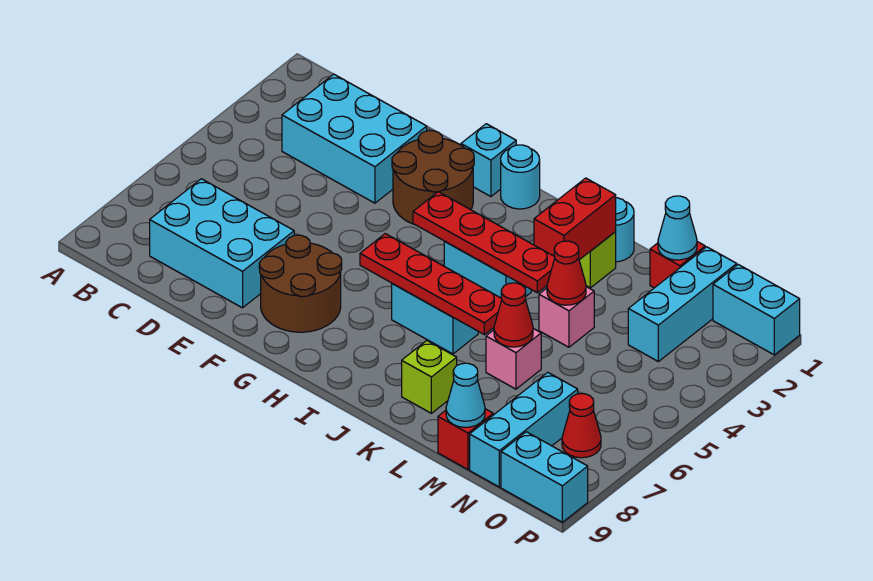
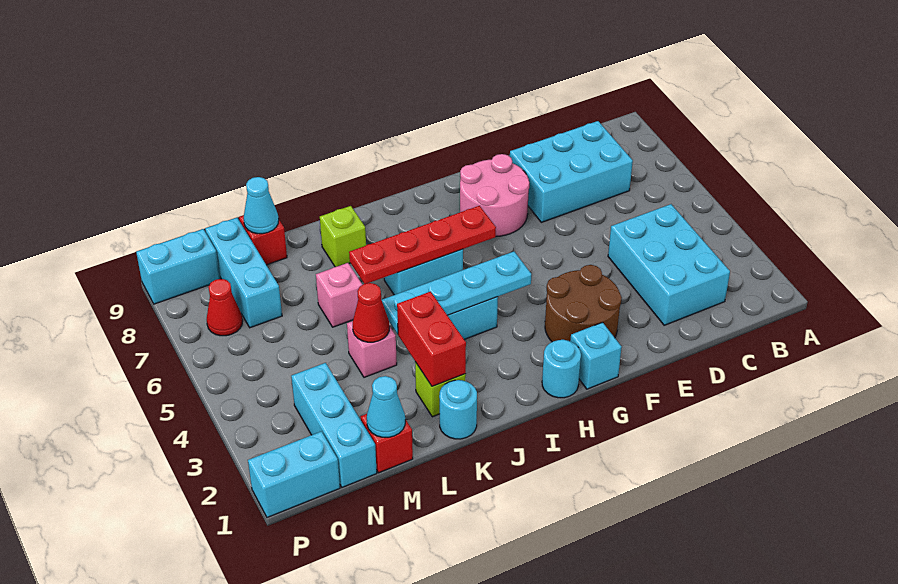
cyan 2x3 brick [282,74,427,203] -> cyan 2x3 brick turned to [608,204,730,325]
brown 2x2 round brick [259,235,342,332] -> pink 2x2 round brick [460,154,529,236]
red 1x4 plate [413,192,555,293] -> cyan 1x4 plate [382,252,531,334]
red 1x1 cone [494,283,533,347] -> none

